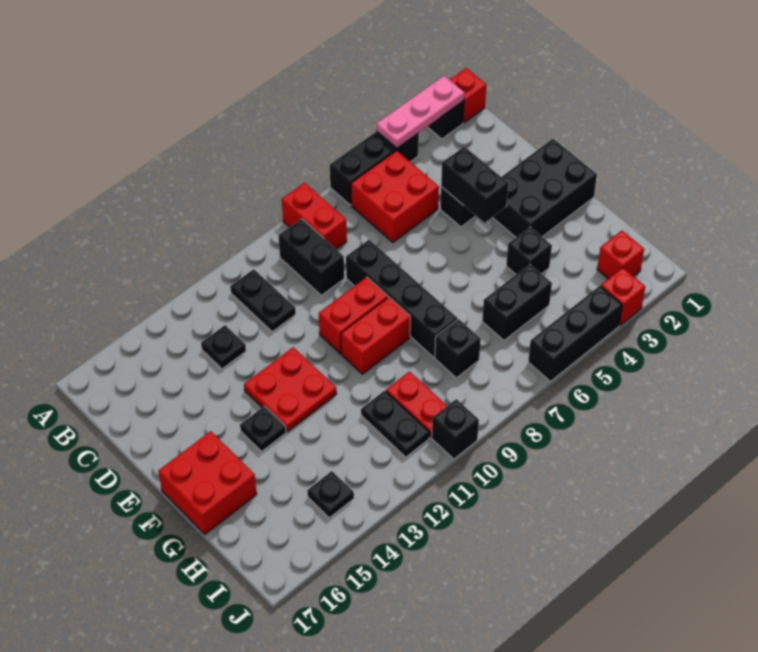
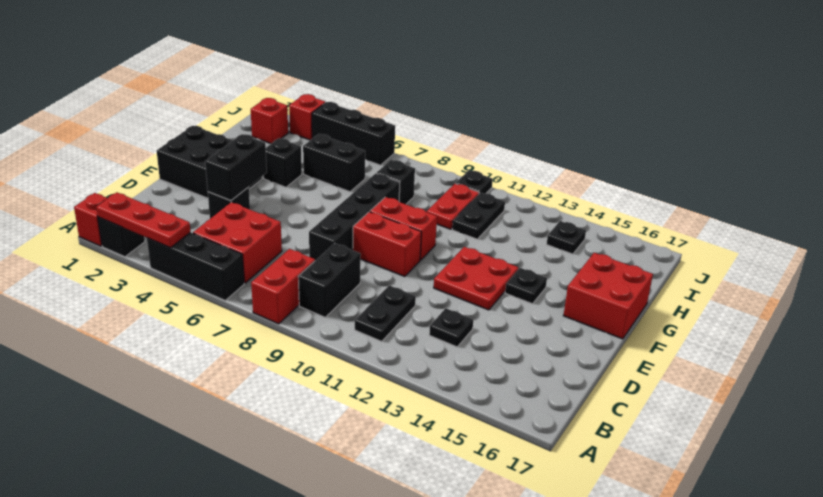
pink 1x3 plate [377,76,464,148] -> red 1x3 plate [96,192,191,248]
black 1x1 brick [432,399,479,459] -> black 1x1 plate [456,170,493,194]

